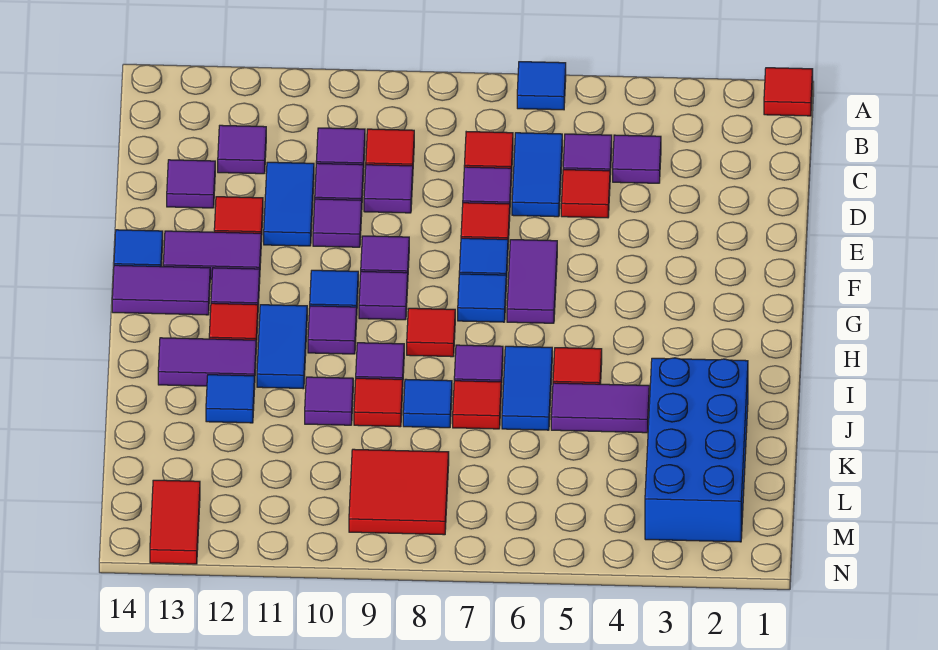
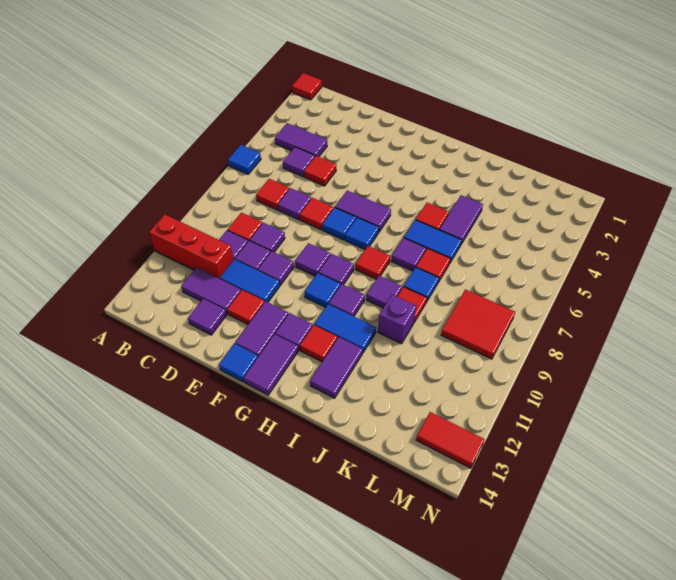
none -> red 1x3 brick [149,214,233,279]
purple 1x1 tile [613,135,661,183] -> purple 1x2 tile [275,123,327,157]
blue 1x2 tile [512,133,562,217] -> none
purple 1x1 tile [218,125,266,174] -> purple 1x2 tile [181,268,241,314]
blue 2x4 brick [645,358,748,542] -> none
purple 1x1 tile [305,377,353,425] -> purple 1x1 brick [378,295,416,344]
blue 1x1 tile [206,375,255,423] -> none

